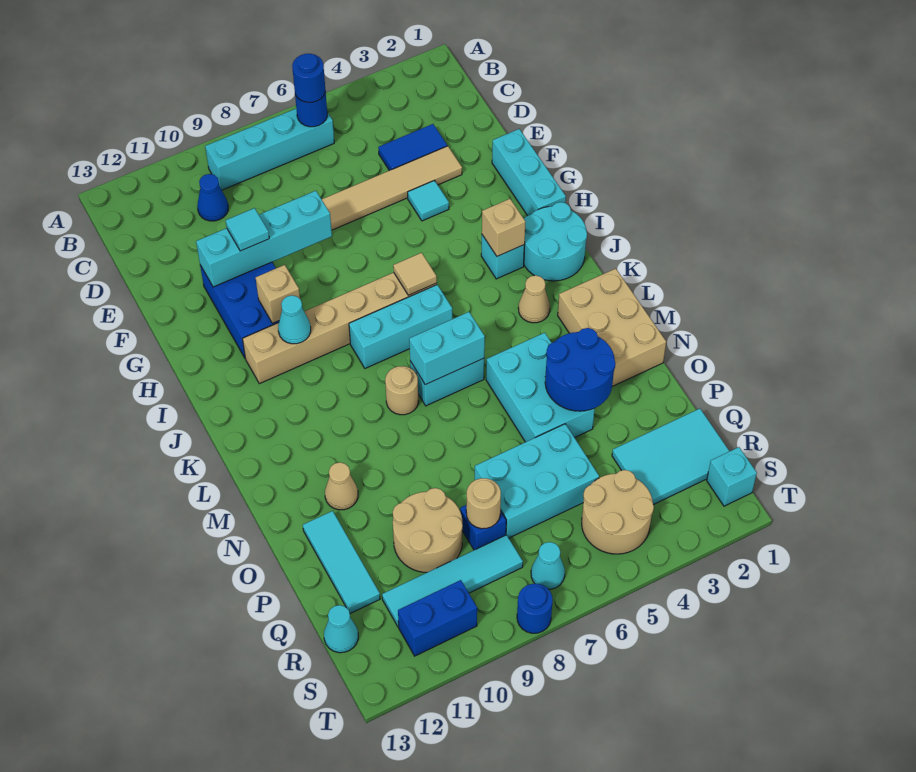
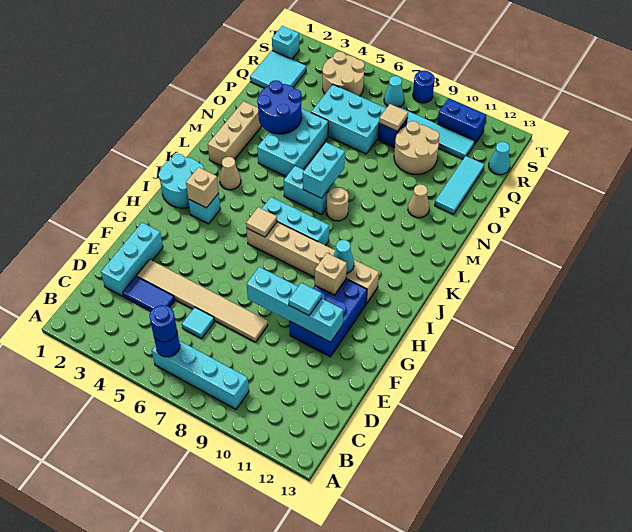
blue 1x1 cone [197,174,228,221] -> none
cyan 1x3 brick [492,129,566,216] -> cyan 1x3 brick moved to [101,223,163,297]
cyan 1x1 tile [408,181,449,221] -> cyan 1x1 tile moved to [182,307,214,339]
tan 2x3 brick [558,269,666,386] -> tan 1x3 brick [208,101,262,166]
cyan 1x2 brick [409,312,485,385] -> cyan 1x2 brick turned to [303,142,345,198]
cyan 2x3 tile [612,409,729,505] -> cyan 2x2 tile [250,51,306,88]
tan 1x1 round brick [466,478,501,529] -> tan 1x1 tile [379,104,408,131]

